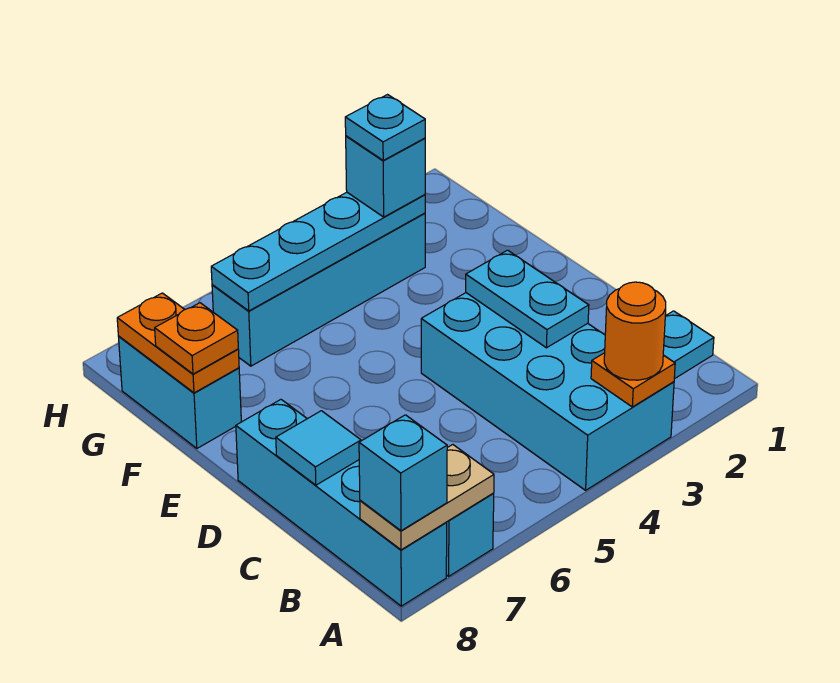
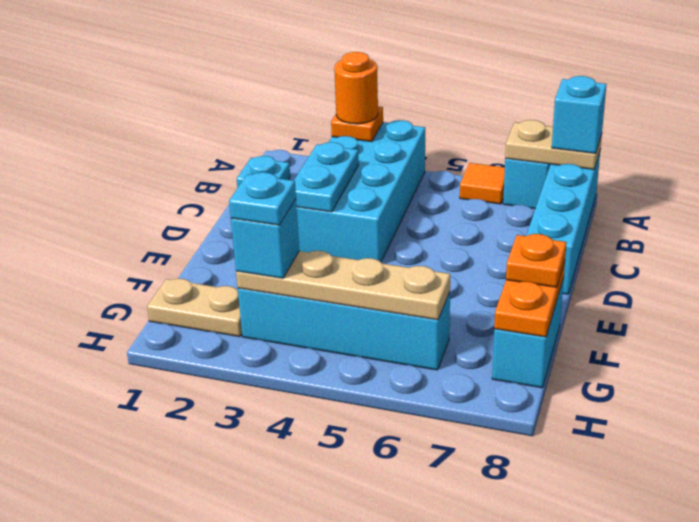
none -> orange 1x1 tile [460,163,505,204]
cyan 1x1 tile [276,411,361,485] -> none
none -> tan 1x2 plate [147,279,242,337]
cyan 1x4 plate [211,192,425,311] -> tan 1x4 plate [236,251,450,320]

